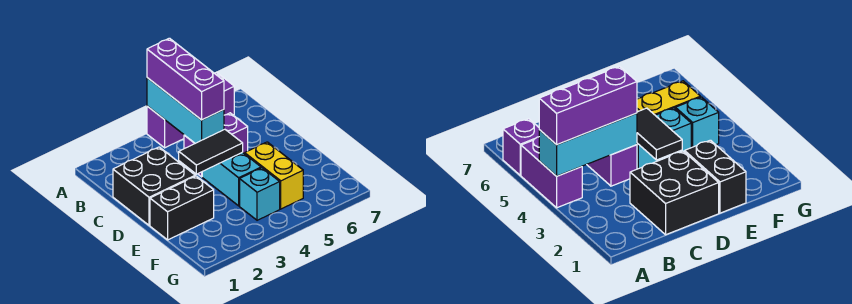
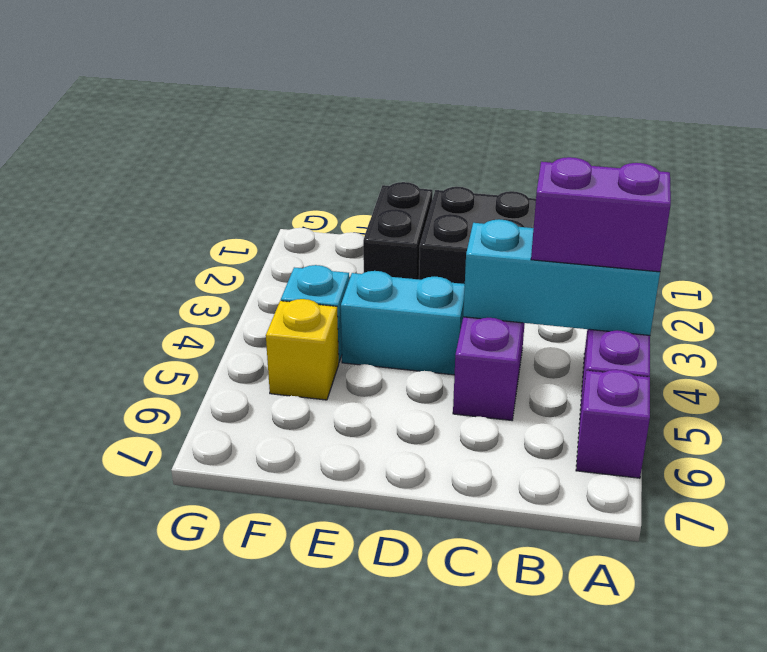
purple 1x3 brick [147,38,224,120] -> purple 1x2 brick [531,157,671,272]
black 1x2 tile [179,129,243,174] -> none
yellow 1x2 brick [245,142,303,209] -> yellow 1x1 brick [266,299,339,400]

